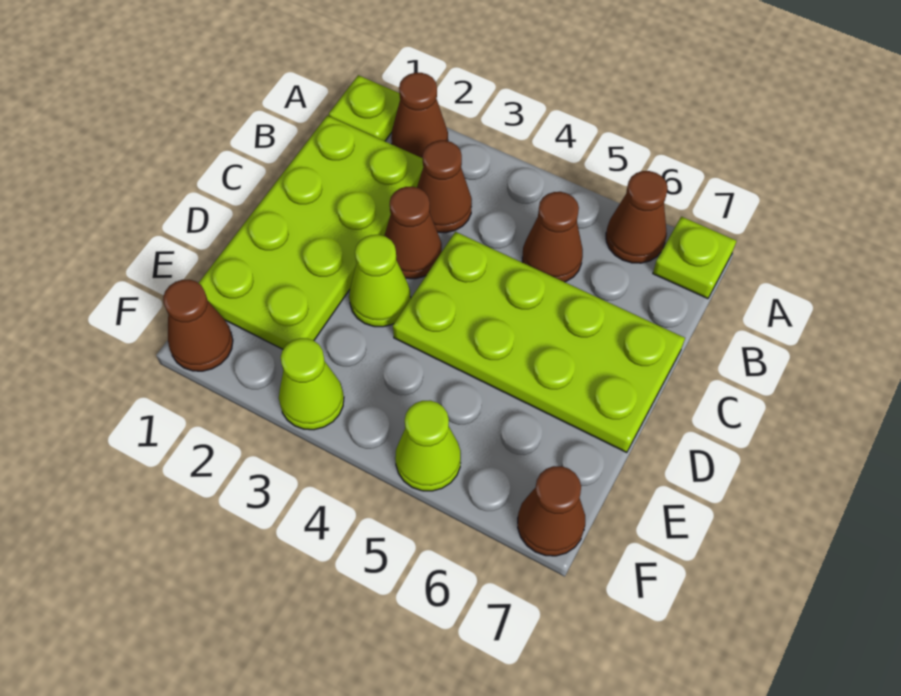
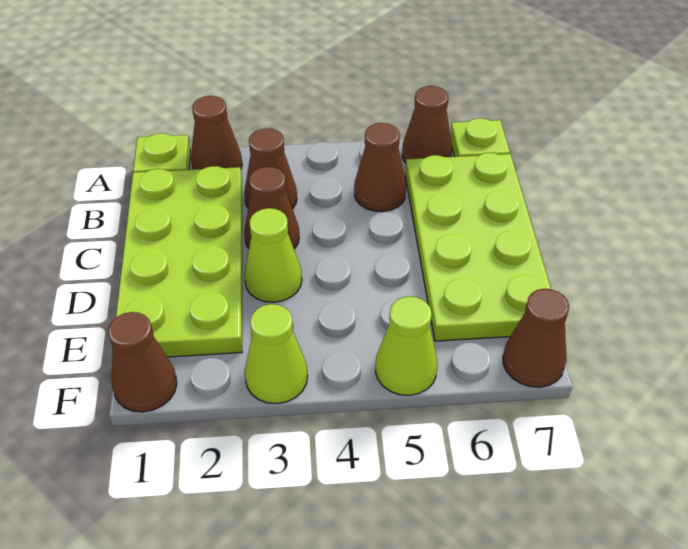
lime 2x4 plate [393,232,685,453] -> lime 2x4 plate turned to [405,153,551,341]

